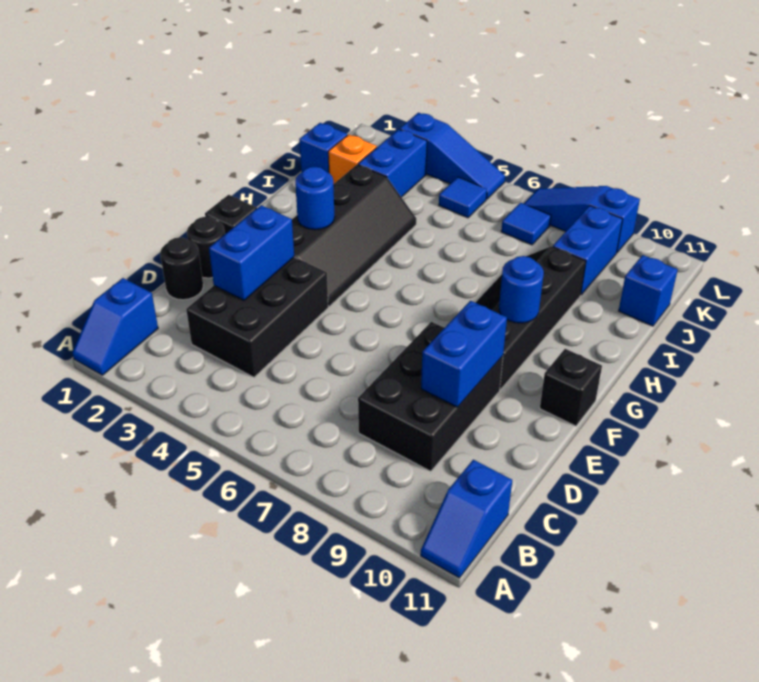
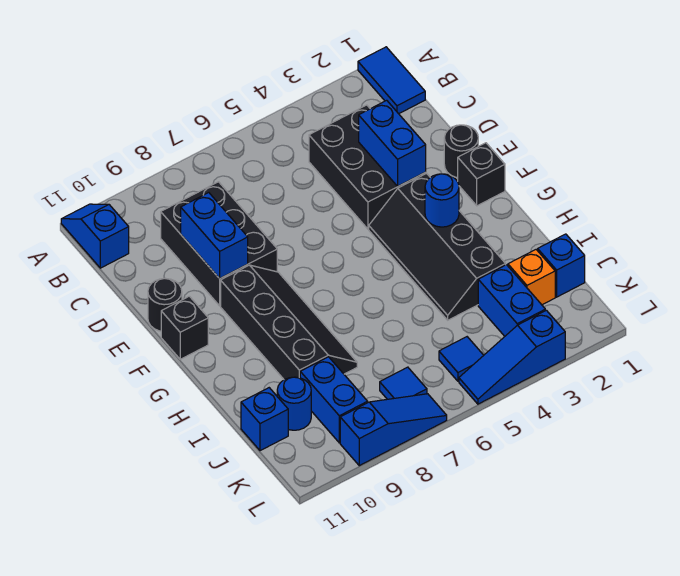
blue 1x2 slope [72,278,158,375] -> blue 1x2 tile [358,47,425,114]
black 1x1 round brick [160,237,203,300] -> black 1x1 round brick moved to [148,278,182,331]
blue 1x1 round brick [499,256,544,323] -> blue 1x1 round brick moved to [277,377,311,430]

